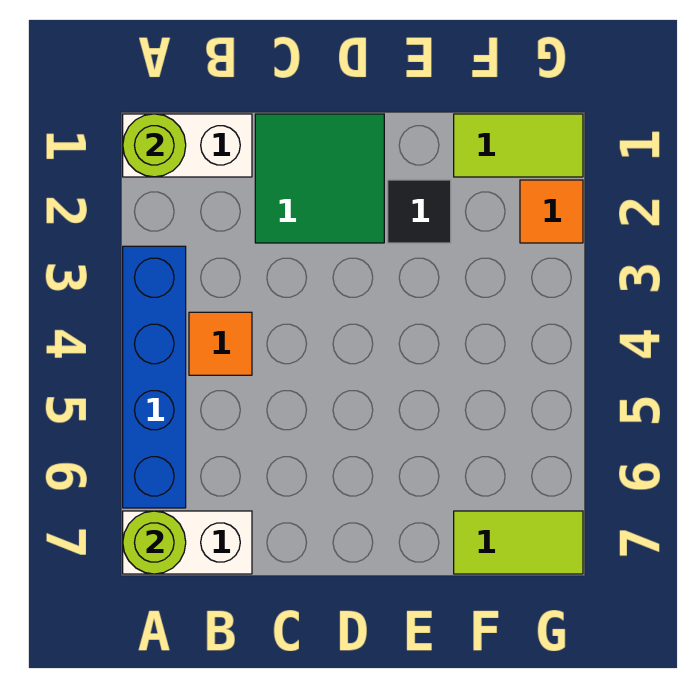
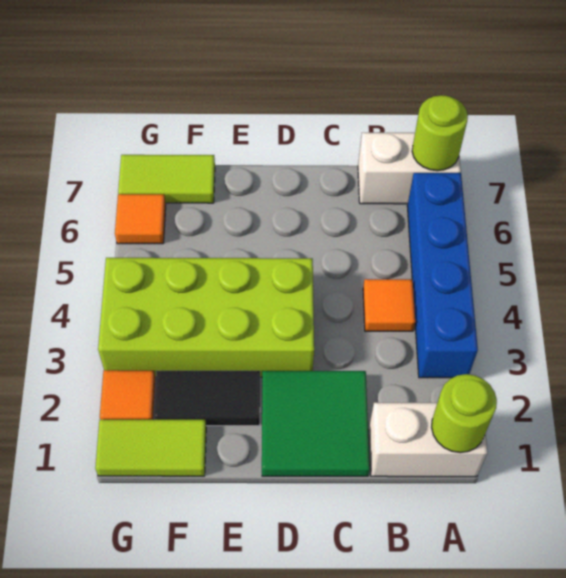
none -> lime 2x4 brick [98,258,314,377]
black 1x1 tile [388,180,451,243] -> black 1x2 tile [154,371,260,426]
none -> orange 1x1 tile [115,194,166,244]

